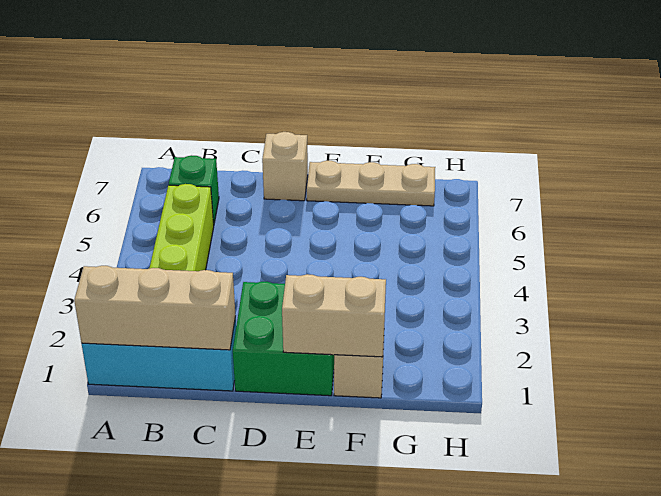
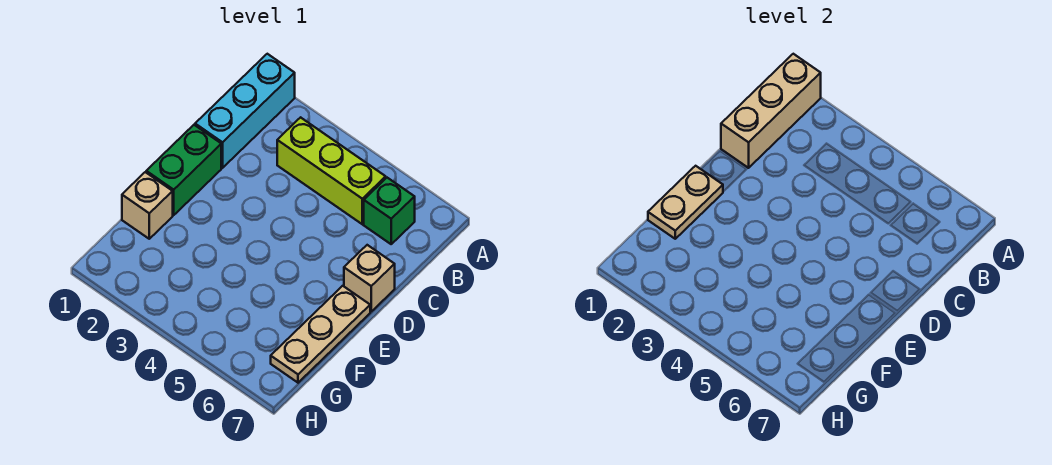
green 2x2 brick [233,282,334,396] -> green 1x2 brick [146,125,221,215]
tan 1x2 brick [282,274,386,357] -> tan 1x2 plate [648,166,723,239]

